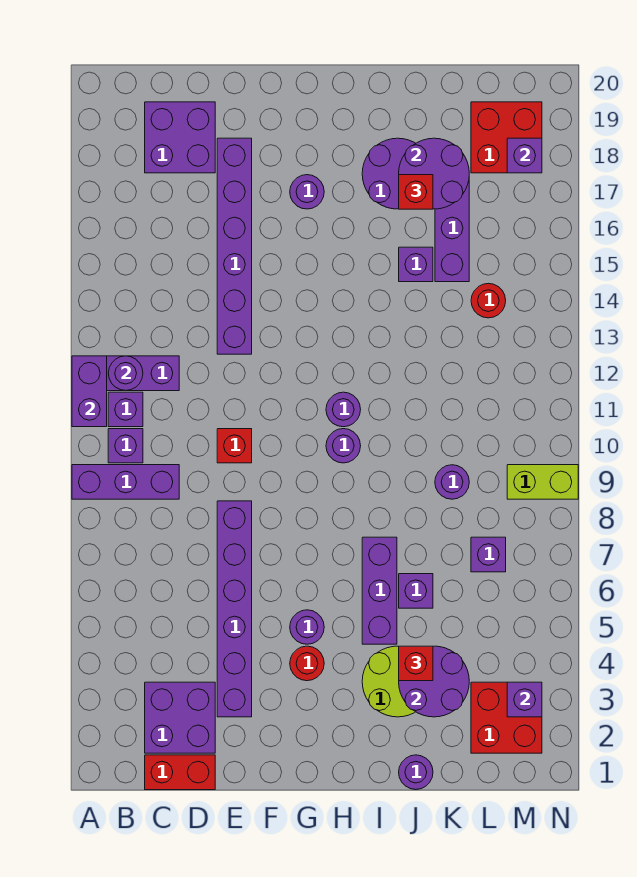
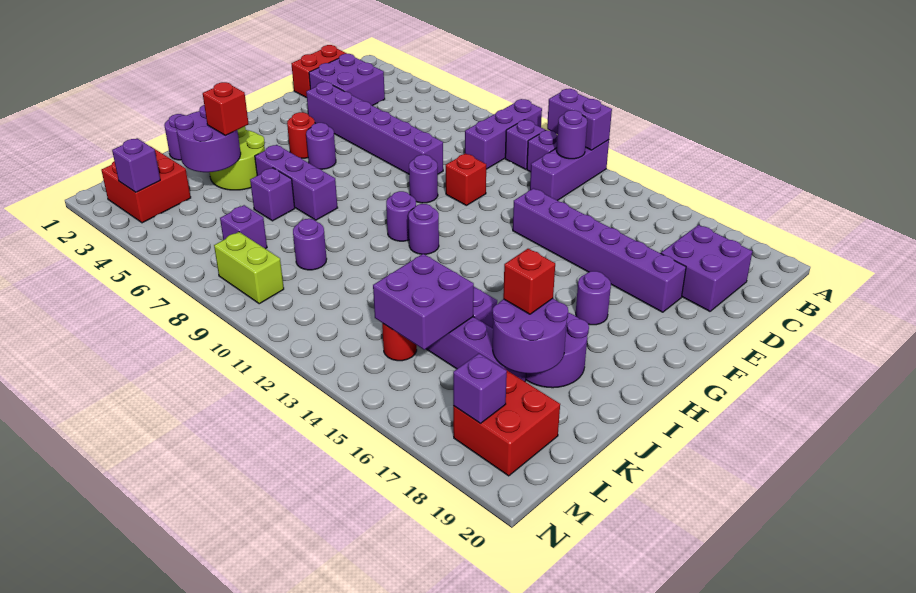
none -> purple 1x1 round brick [409,155,438,203]
none -> purple 2x2 brick [373,254,474,350]
lime 1x2 brick [507,465,578,499] -> lime 1x2 brick turned to [214,232,284,304]

